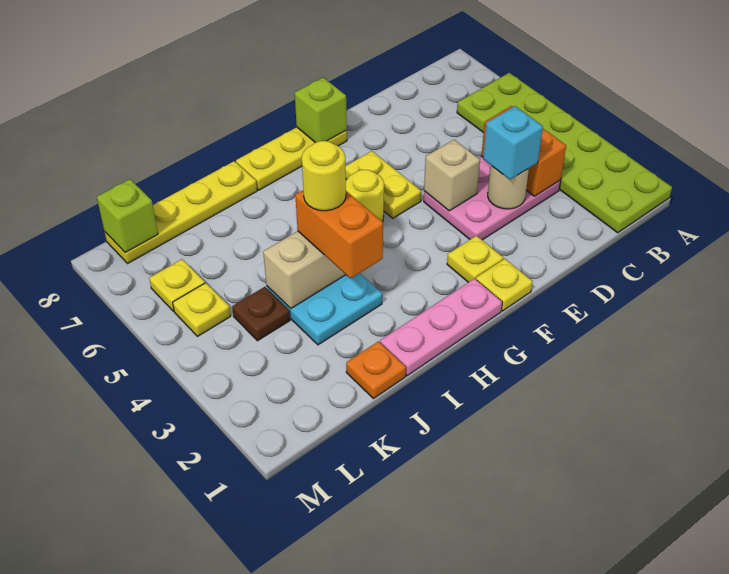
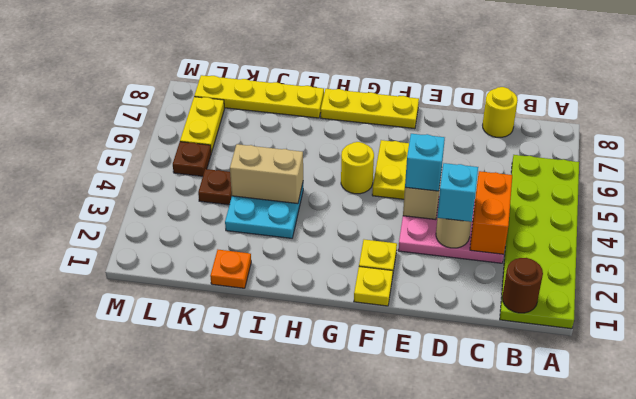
none -> brown 1x1 round brick [502,258,543,313]
none -> cyan 1x1 brick [405,134,445,191]
lime 1x1 brick [295,78,347,143] -> none
pink 1x3 plate [380,278,502,376] -> none
orange 1x2 brick [295,190,383,278] -> none
yellow 1x1 round brick [302,141,346,211] -> yellow 1x1 round brick moved to [483,87,518,137]
yellow 1x1 plate [173,283,231,336] -> brown 1x1 plate [173,142,211,176]
yellow 1x1 plate [149,259,205,311] -> yellow 1x2 plate [180,97,225,153]
lime 1x1 brick [97,179,158,253] -> none

